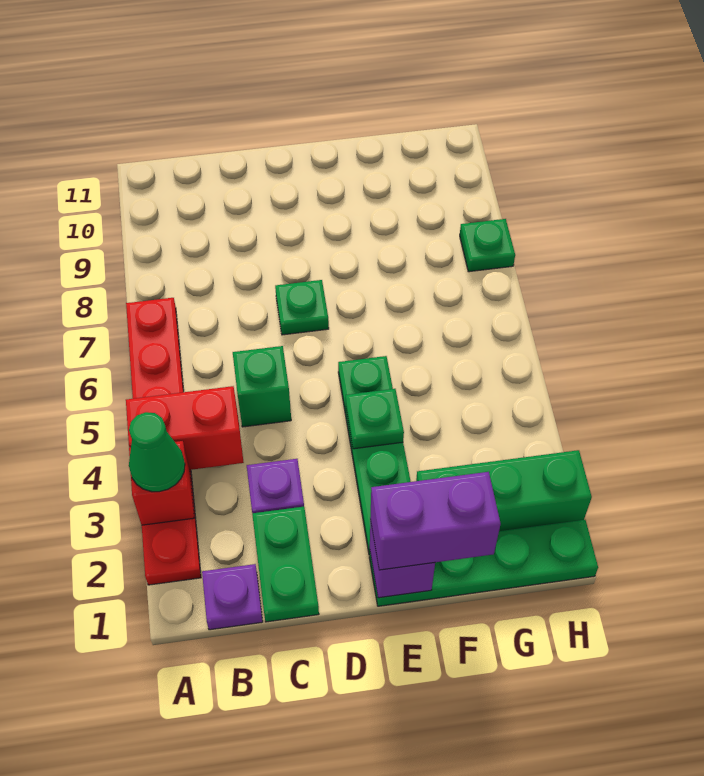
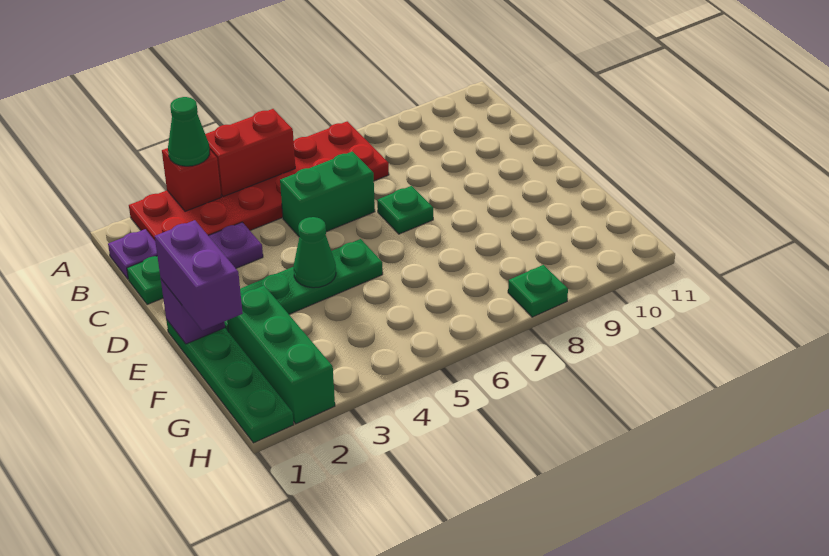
red 1x6 plate [126,298,201,585] -> red 2x6 plate [129,121,389,240]
red 1x2 brick [126,386,244,470] -> red 1x2 brick turned to [205,109,295,197]
green 1x1 brick [233,346,291,427] -> green 1x2 brick [280,151,375,236]
green 1x1 plate [346,389,404,449] -> green 1x1 cone [293,217,336,288]

